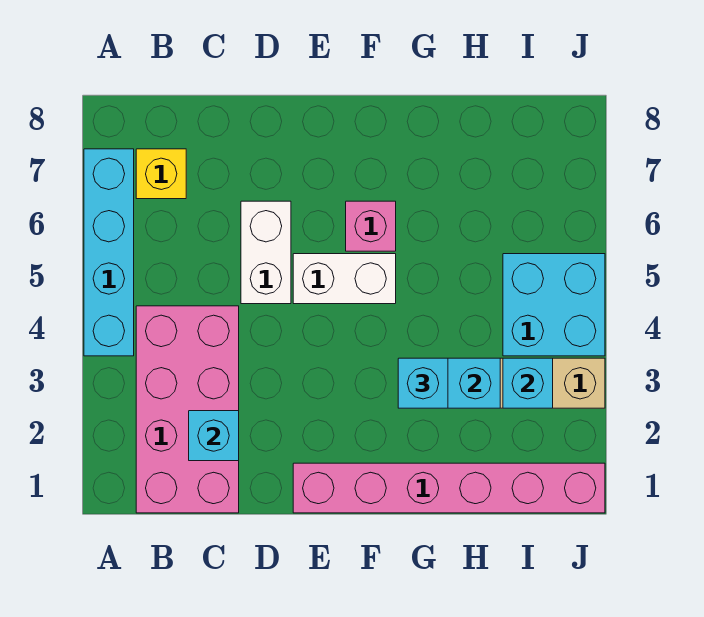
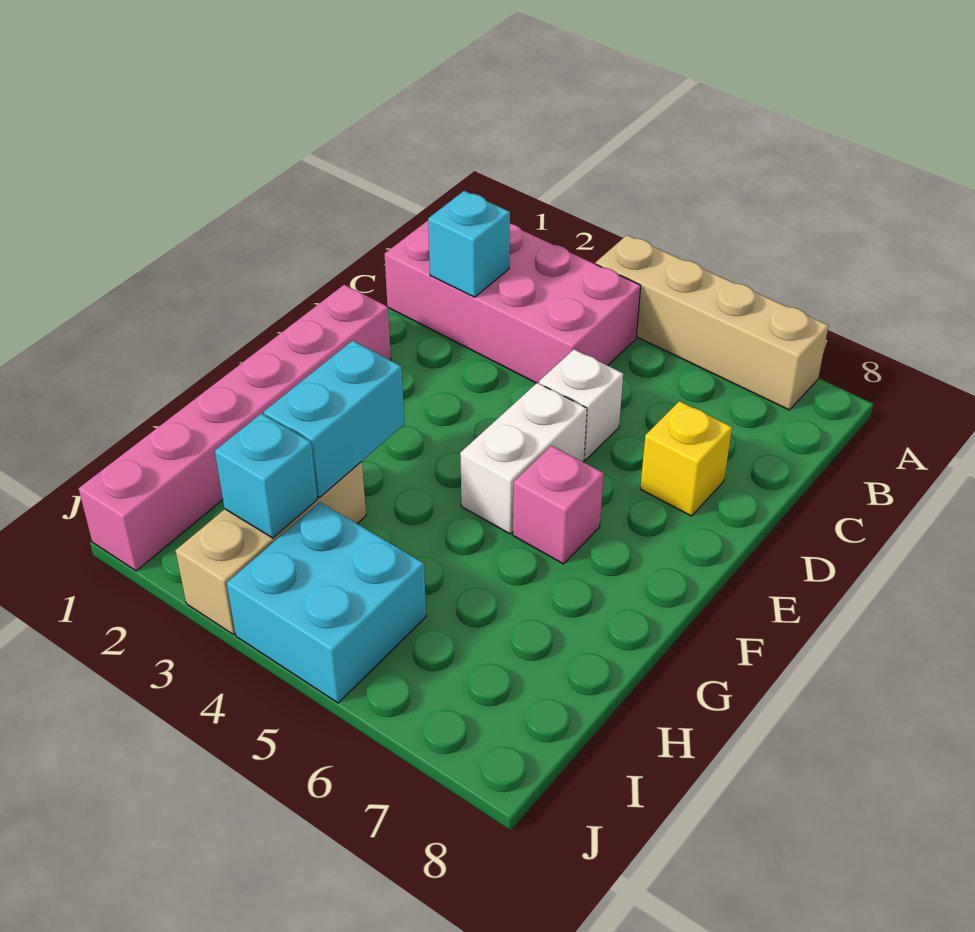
cyan 1x4 brick [84,149,134,356] -> tan 1x4 brick [596,235,828,410]
yellow 1x1 brick [136,149,186,199] -> yellow 1x1 brick moved to [640,401,732,516]
white 1x2 brick [241,201,291,304] -> white 1x1 brick [539,349,623,460]
cyan 1x1 brick [398,358,448,408] -> none

